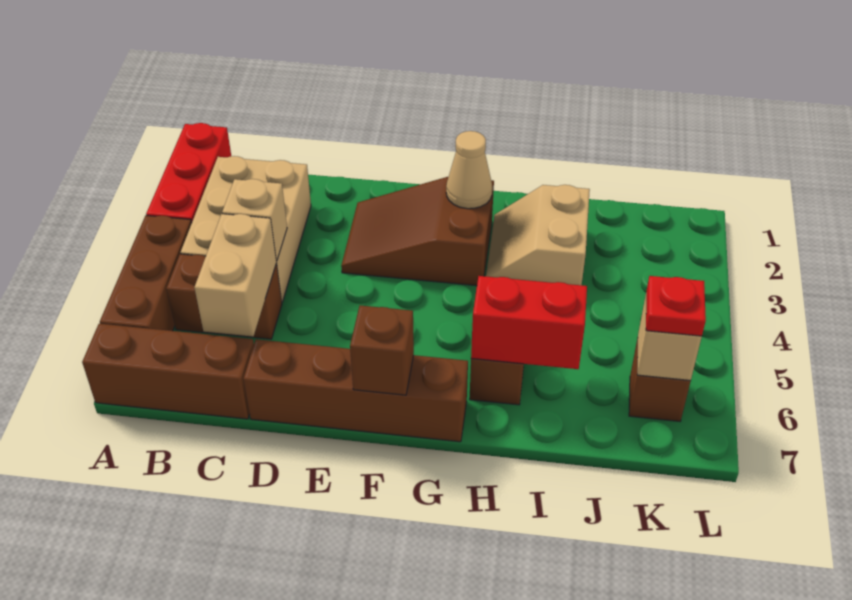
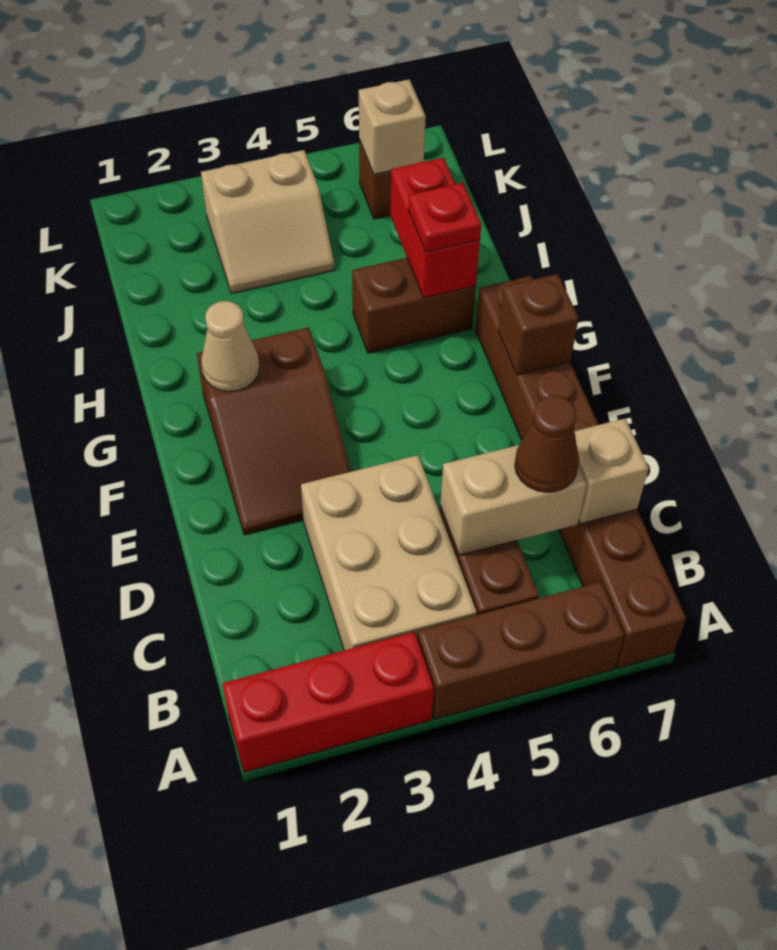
tan 2x3 brick [181,156,311,302] -> tan 2x3 brick turned to [301,455,477,650]
tan 1x1 brick [222,179,287,261] -> tan 1x1 brick moved to [574,419,649,524]
none -> brown 1x1 cone [515,396,579,492]
tan 2x2 slope [486,185,590,285] -> tan 2x2 slope moved to [201,150,334,294]
red 1x1 plate [646,276,706,336] -> red 1x1 plate moved to [408,183,481,252]

